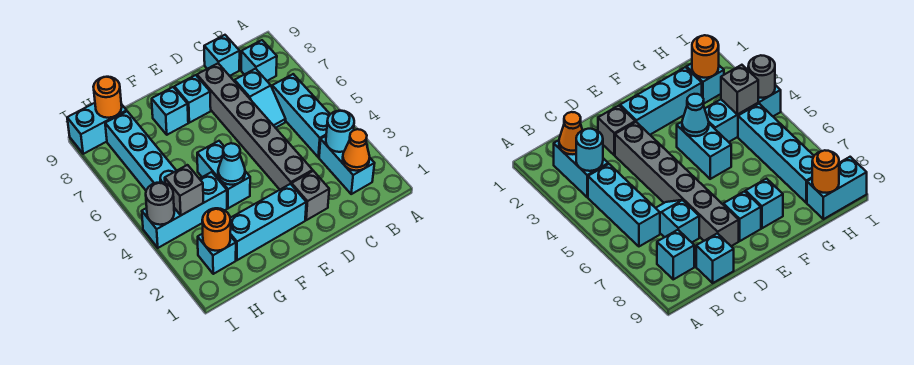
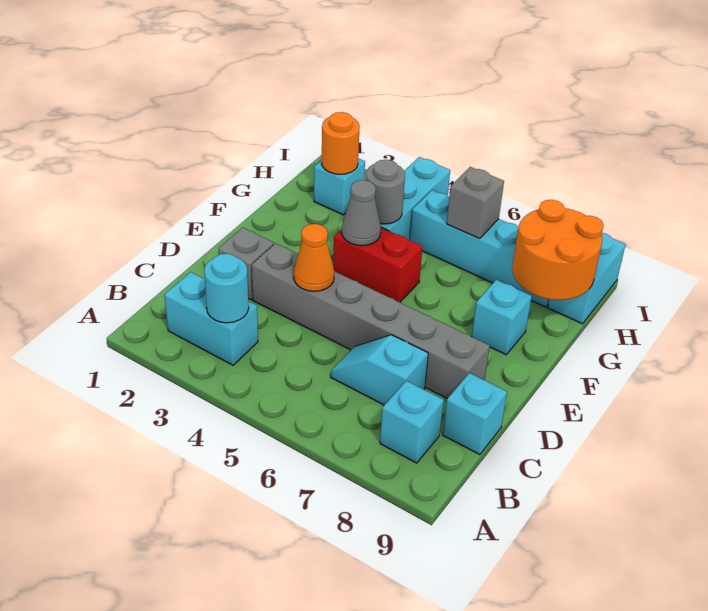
orange 1x1 cone [343,129,370,171] -> orange 1x1 cone moved to [294,224,334,291]
cyan 1x3 brick [272,74,330,157] -> none
cyan 1x3 brick [230,184,306,260] -> none
cyan 1x1 brick [174,75,211,123] -> none
cyan 1x2 brick [197,141,250,208] -> red 1x2 brick [333,228,423,302]
cyan 1x1 cone [218,143,245,185] -> grey 1x1 cone [342,180,381,246]
grey 1x1 brick [165,165,203,215] -> grey 1x1 brick moved to [447,167,504,239]
orange 1x1 round brick [93,77,122,118] -> orange 2x2 round brick [512,200,604,300]
grey 1x1 round brick [146,182,174,225] -> grey 1x1 round brick moved to [366,160,405,224]

